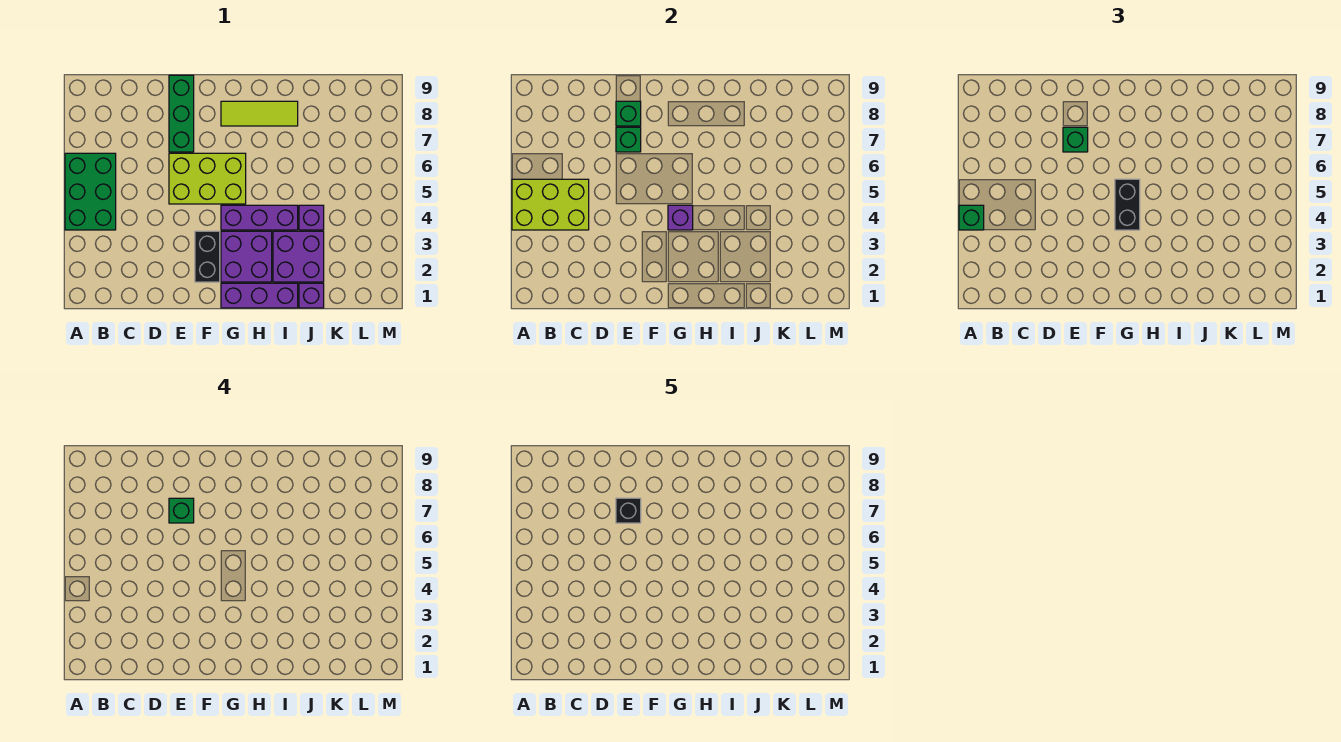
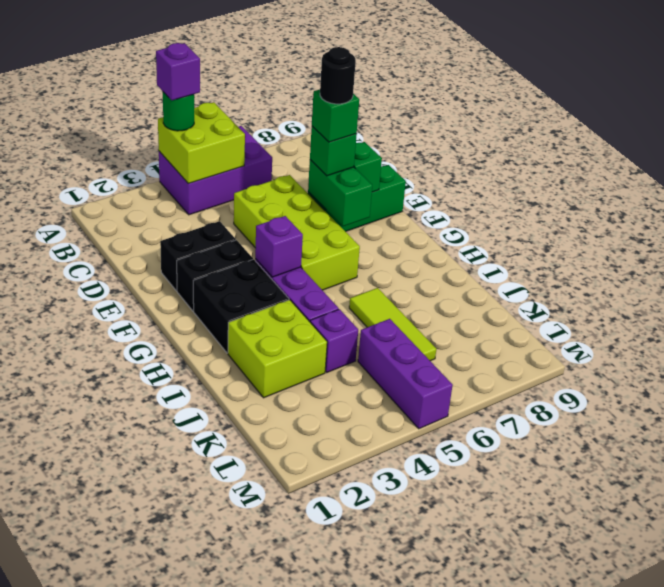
green 2x3 brick [65,153,116,230] -> purple 2x3 brick [159,126,272,215]
lime 2x3 brick [512,179,589,230] -> lime 2x2 brick [158,102,245,184]
green 1x1 brick [959,205,984,230] -> green 1x1 round brick [163,92,194,131]
lime 2x3 brick [169,153,246,204] -> lime 2x4 brick [234,175,360,290]
green 1x1 brick [616,127,641,152] -> green 1x2 brick [308,160,372,226]
black 1x1 brick [616,498,641,523] -> black 1x1 round brick [320,47,356,104]
purple 1x3 brick [221,283,298,308] -> purple 1x3 brick moved to [358,319,453,429]
purple 2x2 brick [221,231,272,282] -> black 2x2 brick [193,259,289,353]
black 1x2 brick [1115,179,1140,230] -> black 1x2 brick moved to [160,221,236,291]
lime 1x3 tile [221,101,298,126] -> lime 1x3 tile moved to [349,288,436,361]
purple 2x2 brick [273,231,324,282] -> lime 2x2 brick [228,300,327,398]
purple 1x1 brick [299,283,324,308] -> purple 1x1 brick moved to [156,43,200,100]

